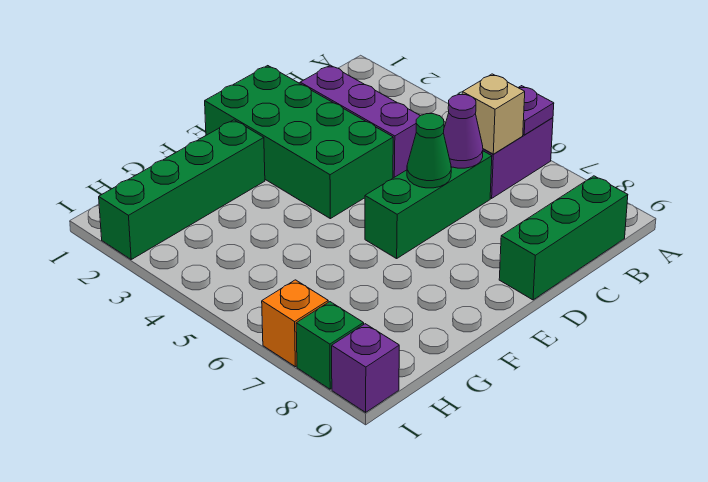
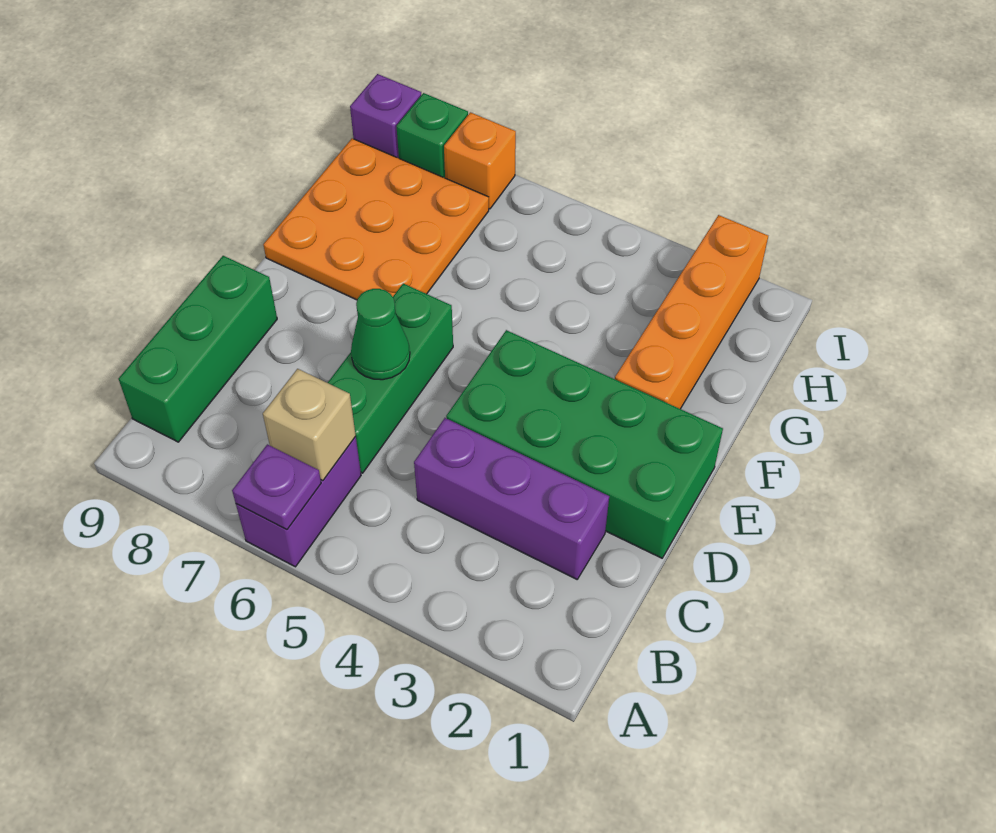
purple 1x1 cone [443,95,483,168] -> none
green 1x4 brick [99,120,265,259] -> orange 1x4 brick [615,215,768,409]
none -> orange 3x3 plate [263,138,489,300]

